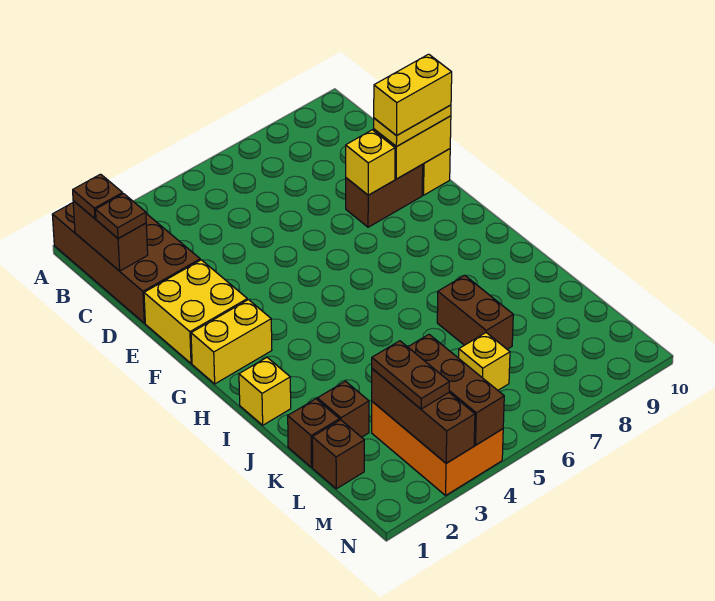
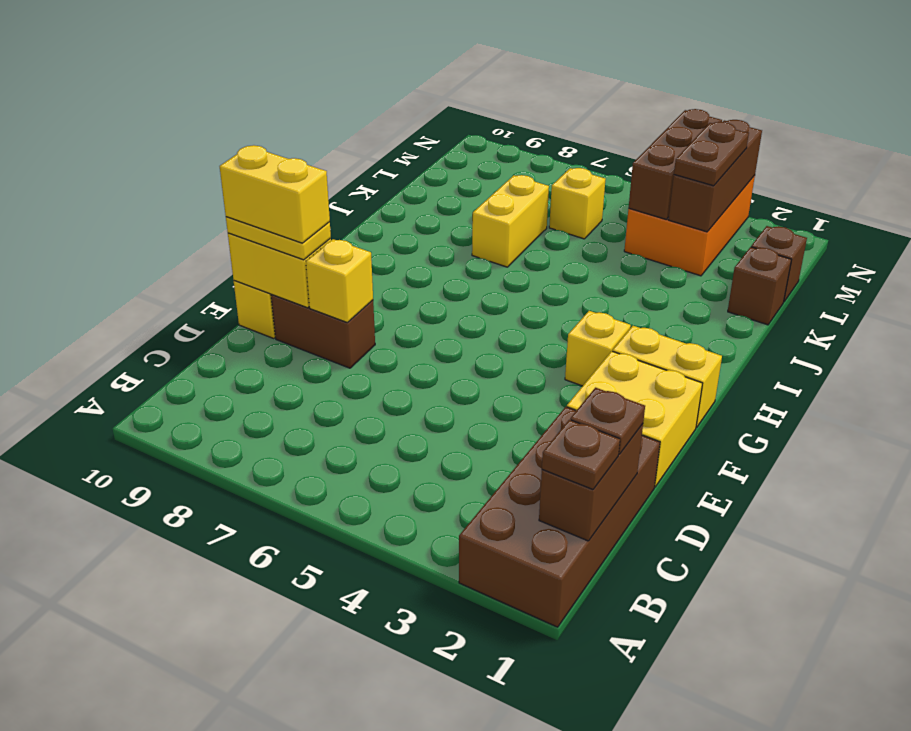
yellow 1x1 brick [239,358,291,425] -> yellow 1x1 brick moved to [565,311,631,386]
brown 1x2 brick [437,275,513,349] -> yellow 1x2 brick [472,175,549,267]
brown 1x1 brick [317,381,369,437] -> none

